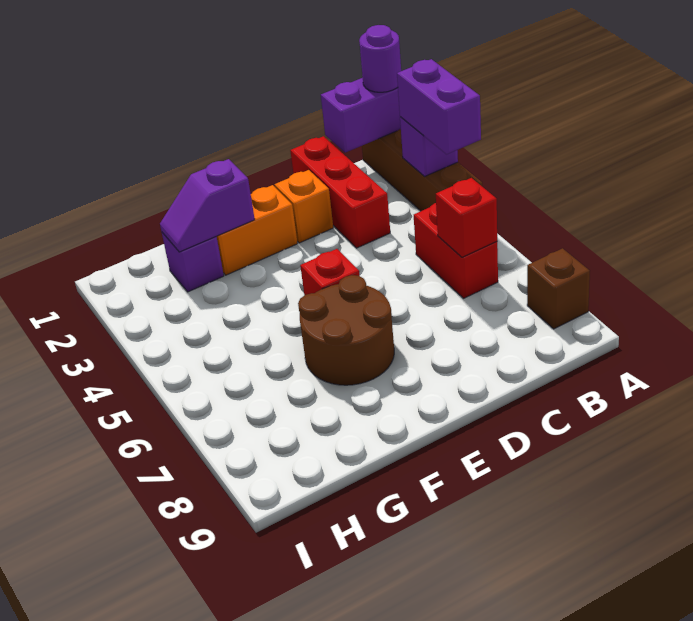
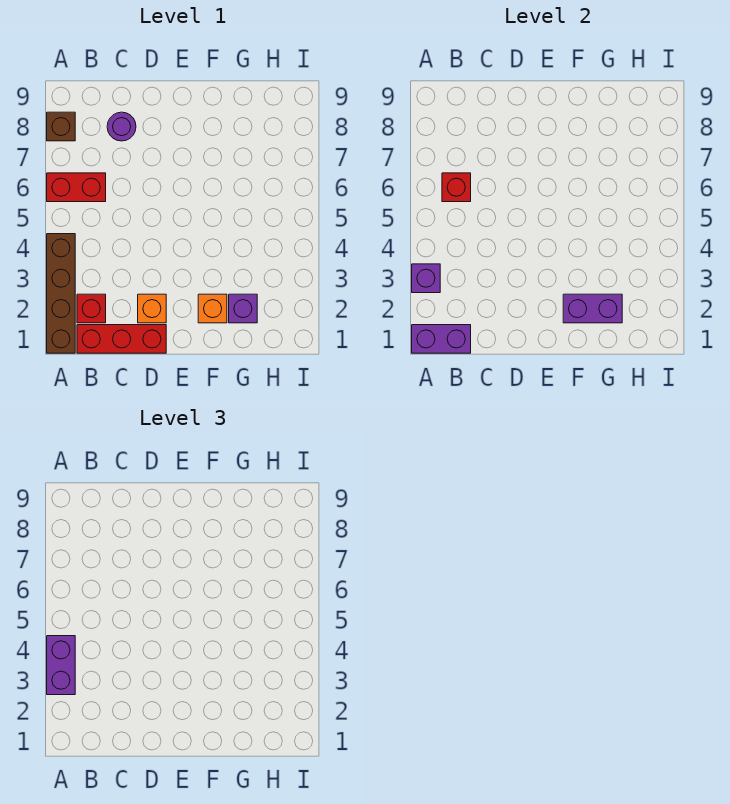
purple 1x1 round brick [359,25,401,92] -> purple 1x1 round brick moved to [107,112,136,141]
red 1x2 brick [414,203,498,298] -> red 1x2 brick turned to [47,173,106,202]
red 1x3 brick [290,136,390,248] -> red 1x3 brick turned to [77,325,166,353]
orange 1x2 brick [216,185,298,275] -> orange 1x1 brick [198,294,227,323]
red 1x1 brick [300,249,360,295] -> red 1x1 brick moved to [77,294,106,323]
brown 2x2 round brick [298,275,394,385] -> none
purple 1x2 slope [160,159,255,252] -> purple 1x2 brick [563,294,622,323]

